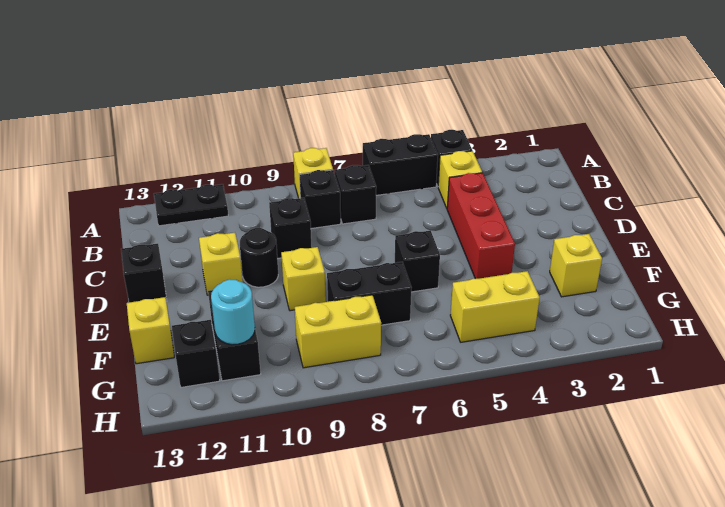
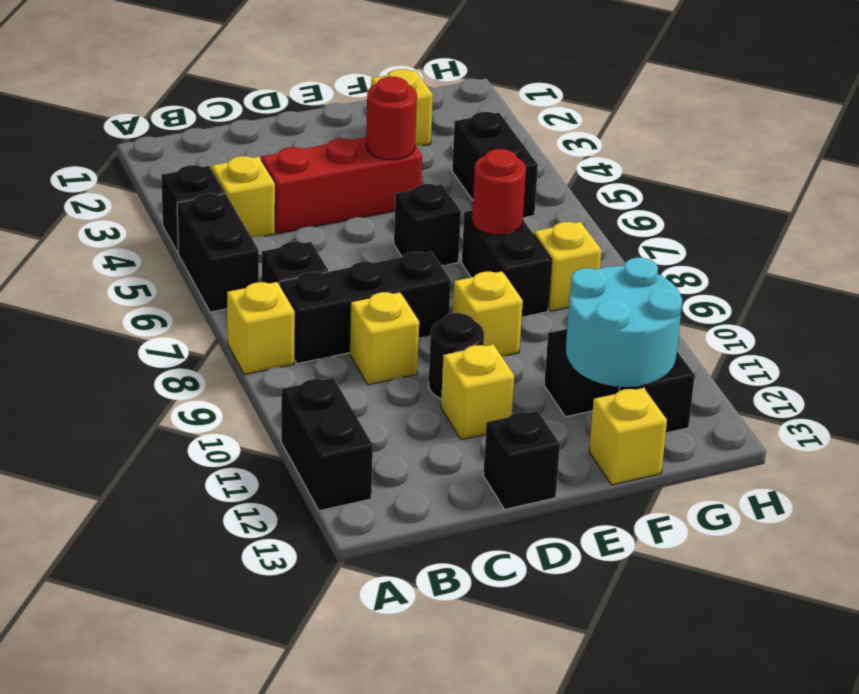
black 1x2 plate [154,184,228,226] -> black 1x2 brick [281,378,373,511]
black 1x1 brick [299,170,341,229] -> black 1x3 brick [280,251,451,364]
black 1x1 brick [269,198,312,259] -> yellow 1x1 brick [350,292,419,385]
none -> red 1x1 round brick [366,76,417,160]
none -> red 1x1 round brick [472,149,526,235]
yellow 1x2 brick [450,271,540,342] -> black 1x2 brick [452,112,538,217]
yellow 1x2 brick [295,295,381,368] -> yellow 1x1 brick [534,222,601,311]
cyan 1x1 round brick [211,279,255,345] -> cyan 2x2 round brick [566,258,682,387]

